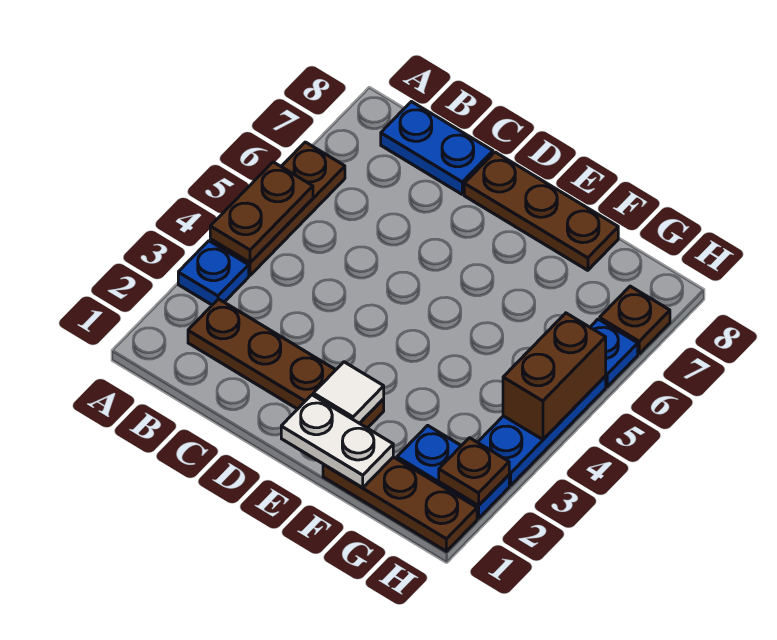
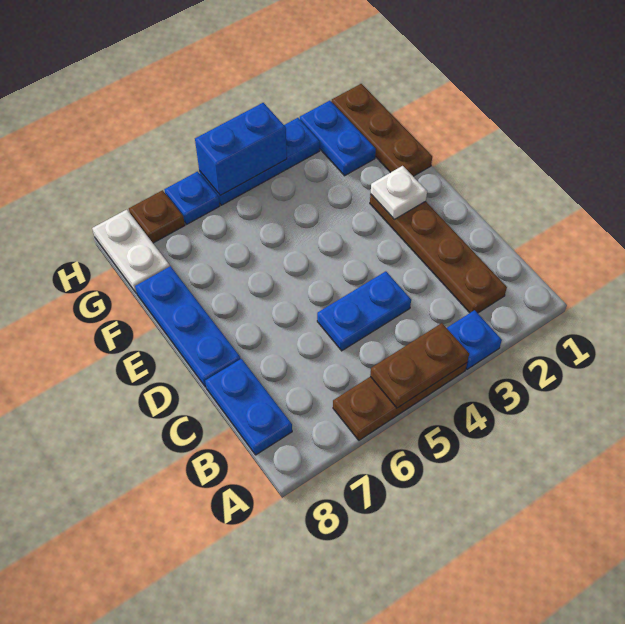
none -> blue 1x2 plate [317,271,411,351]
brown 1x3 plate [464,152,618,270] -> blue 1x3 plate [135,266,241,387]
white 1x2 plate [281,395,393,488] -> white 1x2 plate moved to [92,210,170,293]
white 1x1 tile [313,362,384,423] -> white 1x1 plate [371,166,427,219]
brown 1x1 plate [439,438,509,506] -> none
brown 1x2 brick [503,313,606,440] -> blue 1x2 brick [195,103,287,195]

